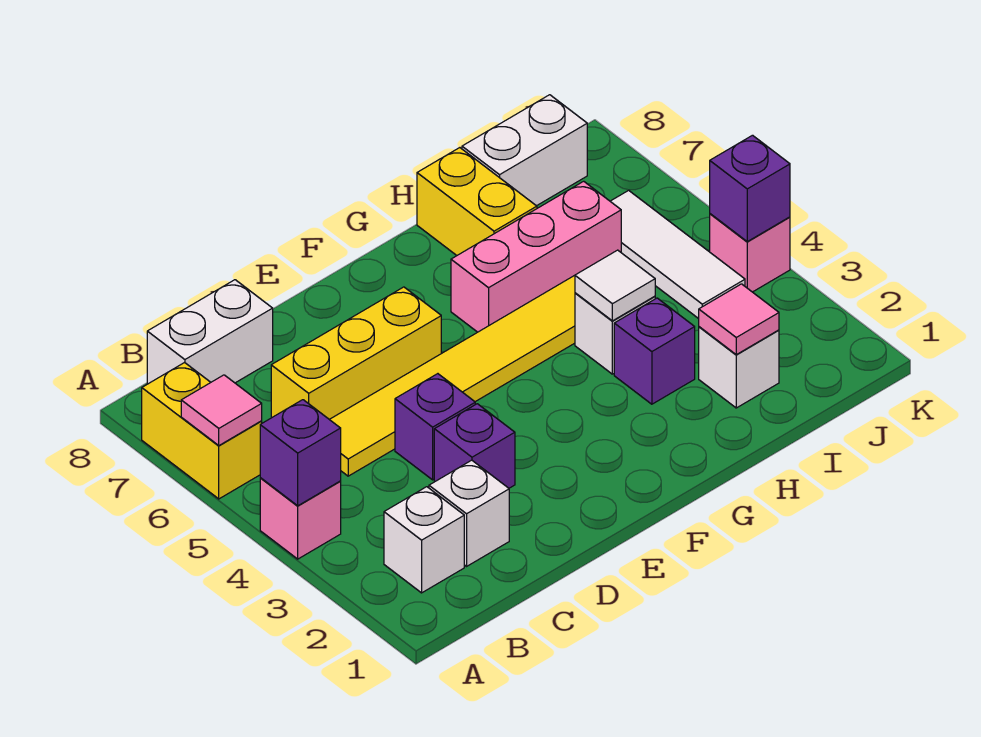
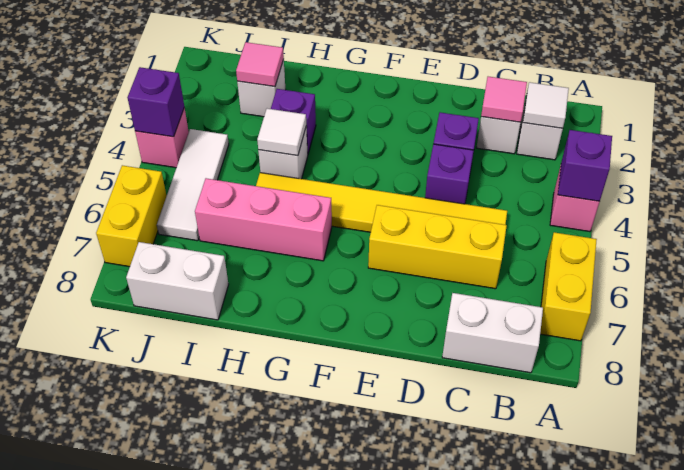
pink 1x1 tile [181,375,262,445] -> pink 1x1 tile moved to [481,77,527,123]
none -> white 1x1 tile [523,82,569,128]
yellow 1x2 brick [417,148,537,255] -> yellow 1x2 brick moved to [96,165,167,267]

